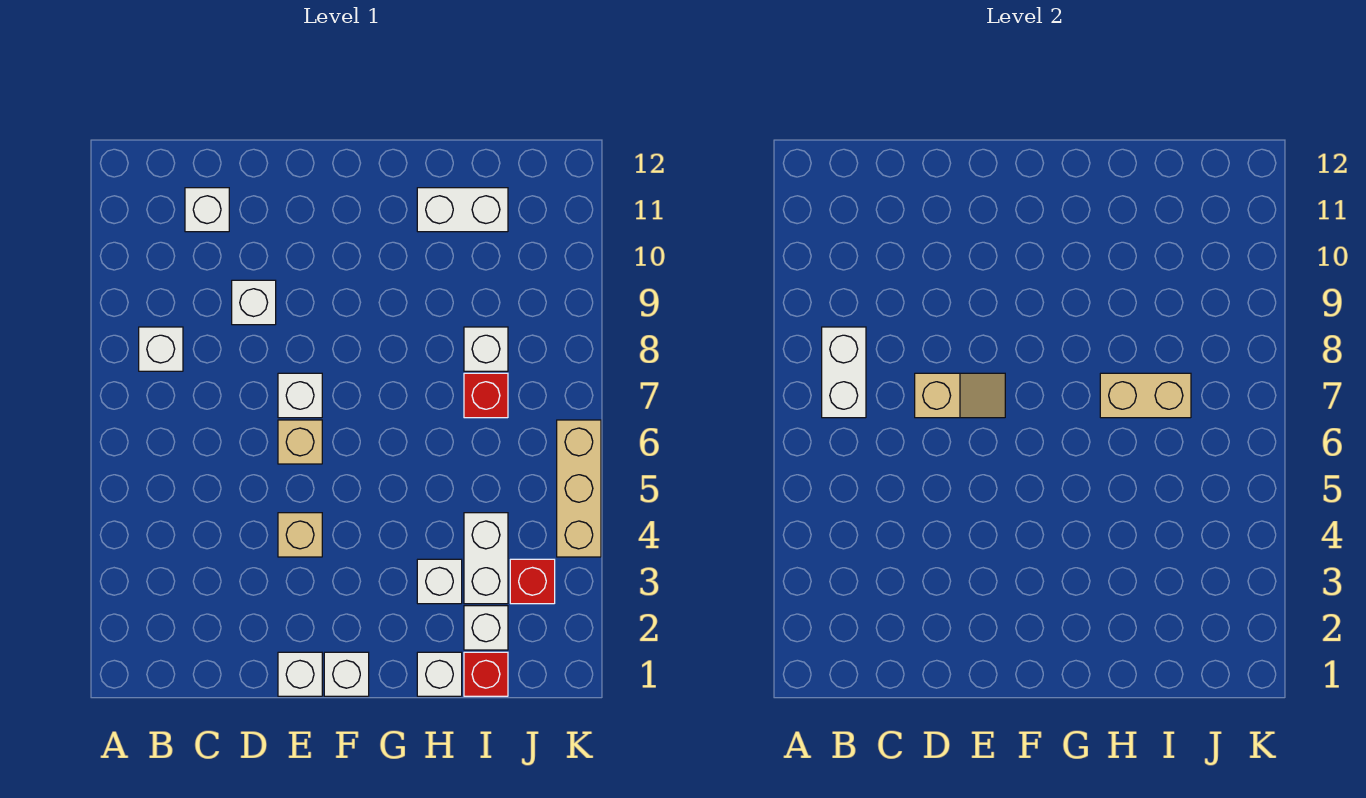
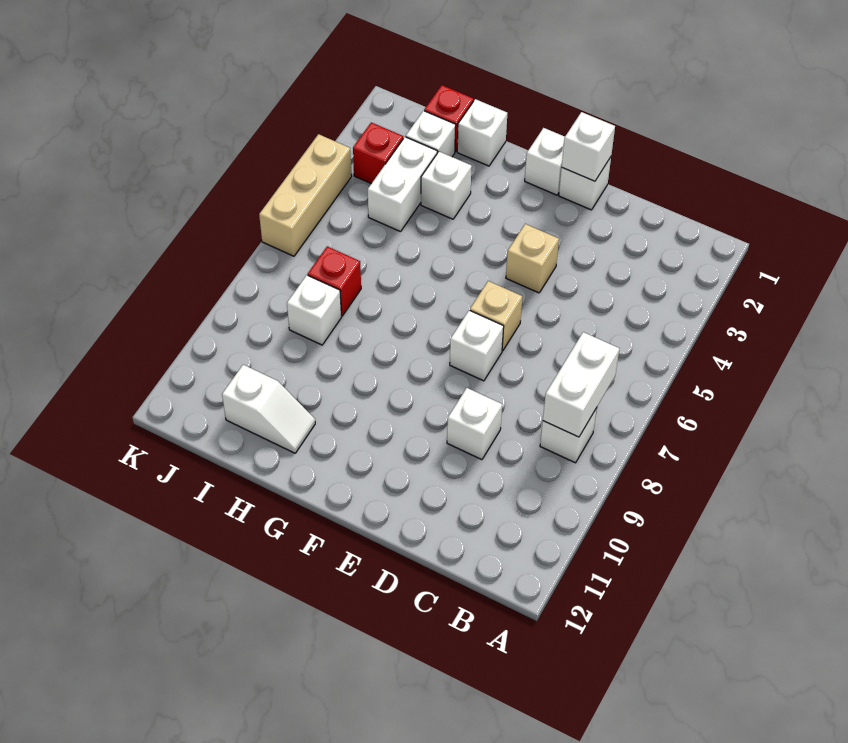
white 1x1 brick [185,188,229,232] -> white 1x1 brick moved to [562,112,615,181]
tan 1x2 slope [915,373,1005,418] -> none
tan 1x2 brick [1100,373,1191,418] -> none
white 1x2 brick [417,188,508,232] -> white 1x2 slope [222,365,315,453]

